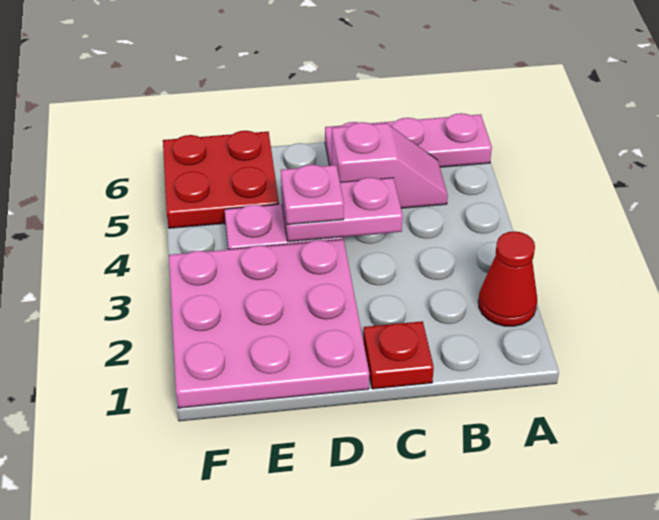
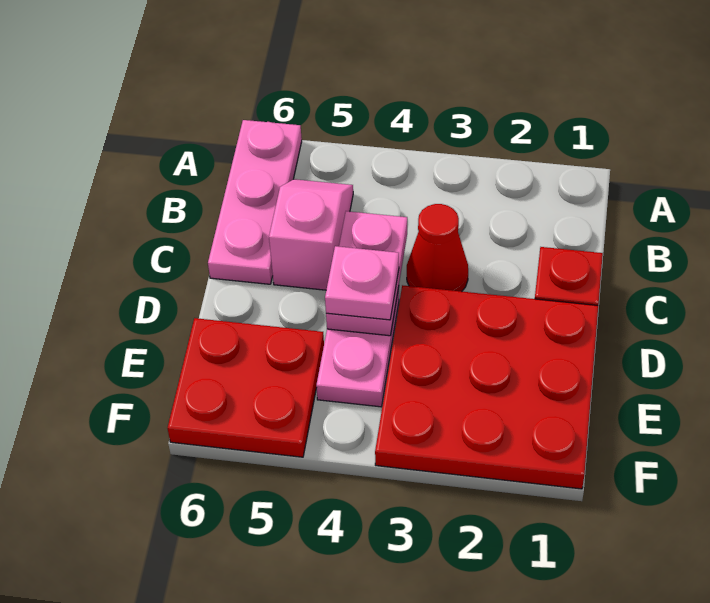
red 1x1 cone [478,231,537,326] -> red 1x1 cone moved to [407,204,468,292]
pink 3x3 plate [169,239,369,408] -> red 3x3 plate [375,285,598,489]

